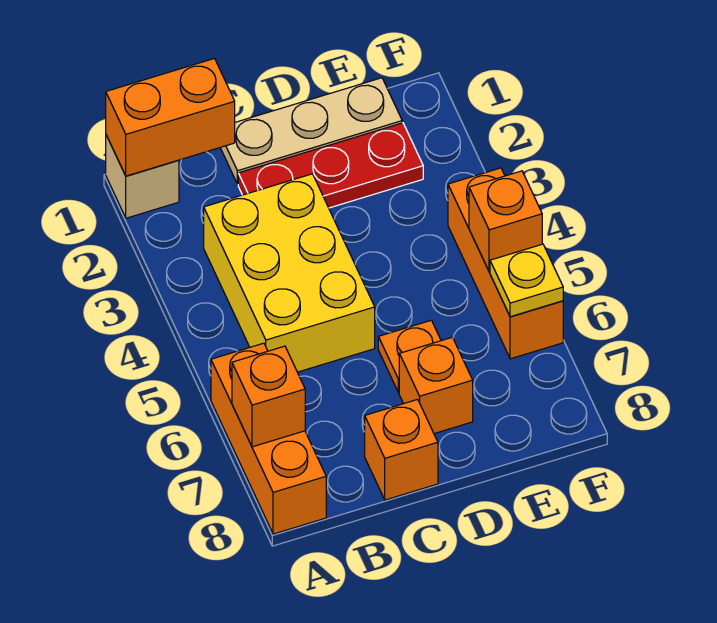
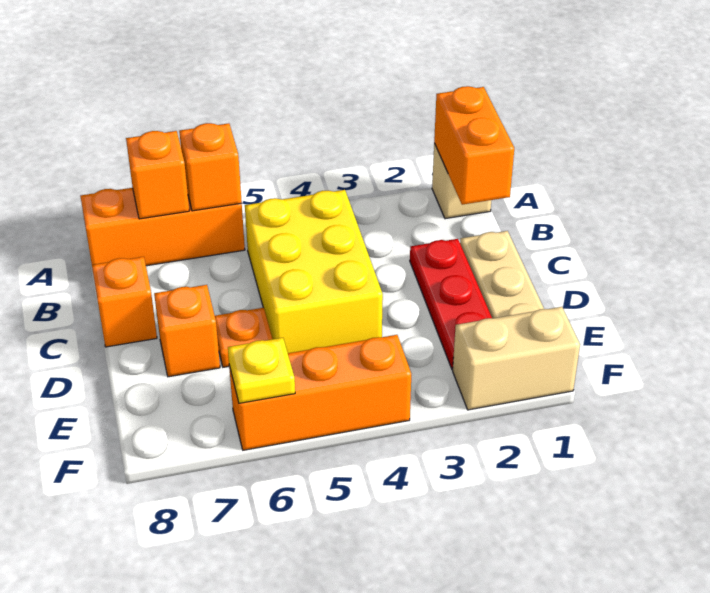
yellow 2x3 brick [204,174,375,372] -> yellow 2x3 brick turned to [245,190,383,353]
none -> tan 1x2 brick [453,307,580,410]
orange 1x1 brick [469,171,542,272] -> orange 1x1 brick moved to [179,123,242,211]

